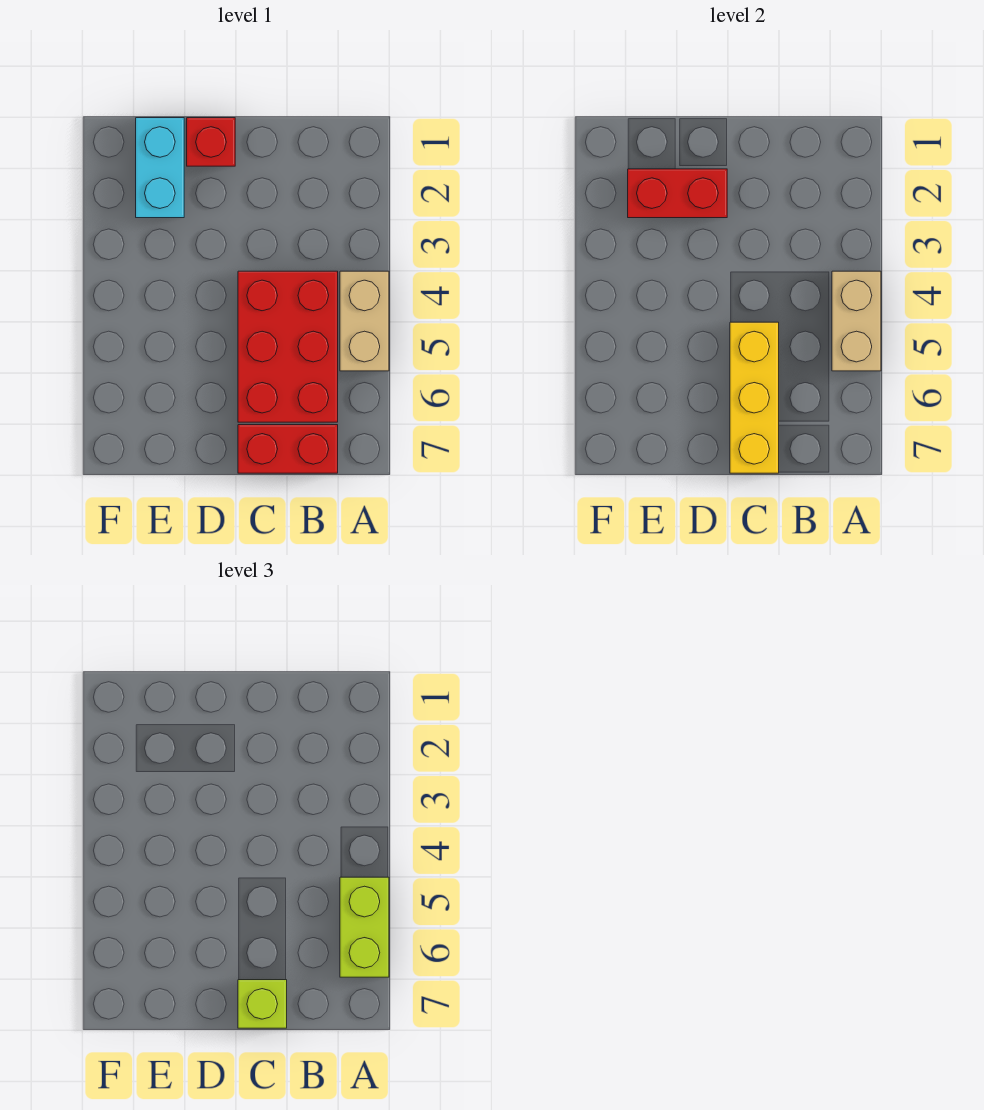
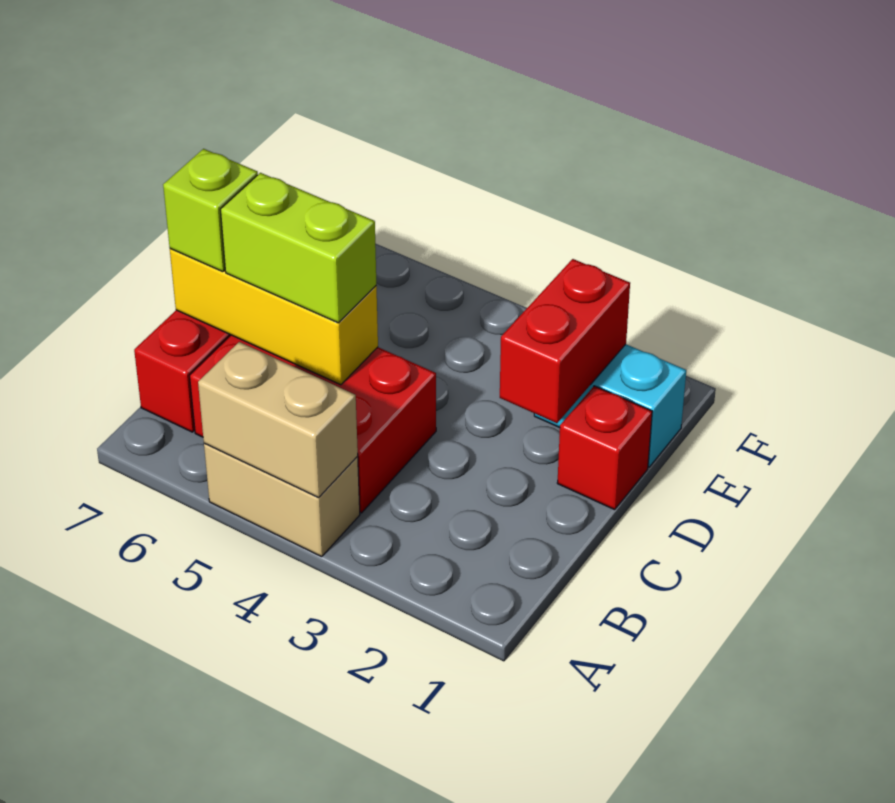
lime 1x2 brick [340,877,389,977] -> lime 1x2 brick moved to [220,173,376,323]

